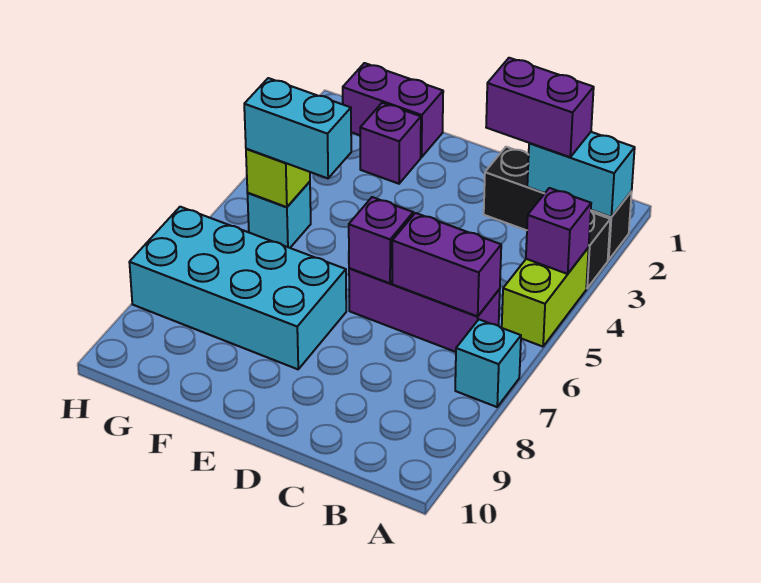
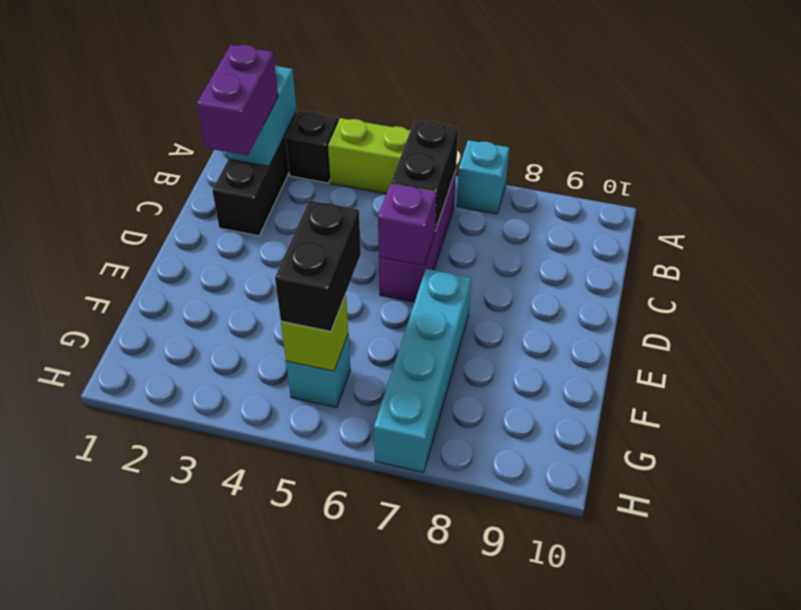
purple 1x1 brick [526,188,591,274] -> none
purple 1x2 brick [392,213,501,316] -> black 1x2 brick [391,120,458,231]
cyan 2x4 brick [129,207,346,369] -> cyan 1x4 brick [374,269,472,472]
purple 1x2 brick [343,63,443,157] -> none
purple 1x1 brick [360,103,421,184] -> none
cyan 1x2 brick [244,78,351,178] -> black 1x2 brick [275,200,361,331]

